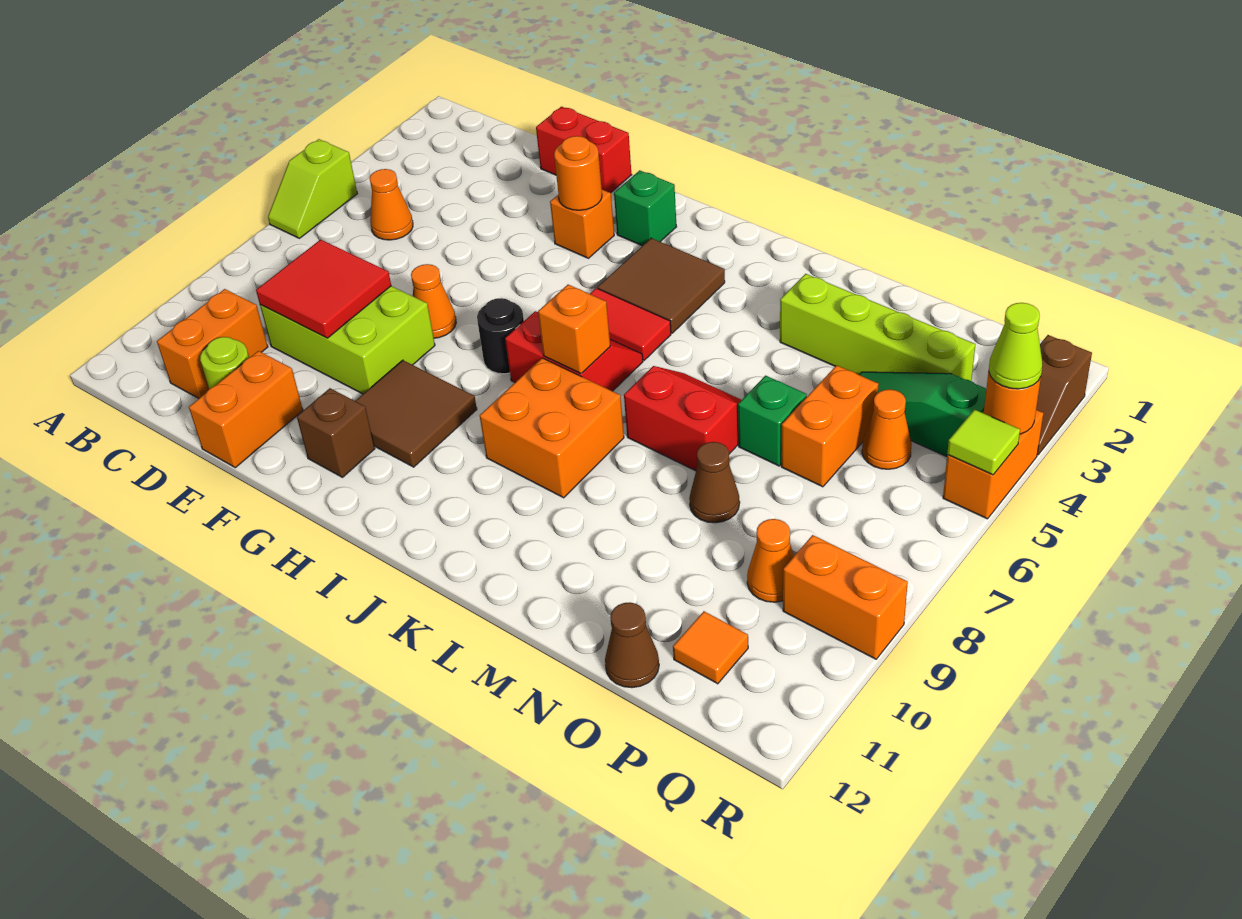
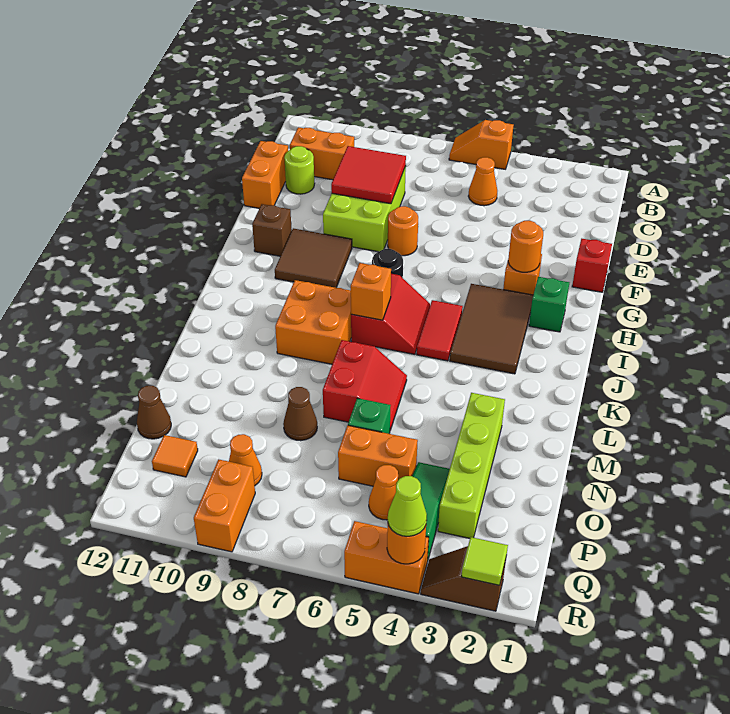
lime 1x2 slope [268,139,357,238] -> orange 1x2 slope [449,120,514,169]
red 1x2 brick [536,107,632,193] -> red 1x1 brick [572,239,612,292]
orange 1x2 brick [189,351,303,468] -> orange 1x2 brick turned to [242,141,288,208]
orange 1x1 cone [411,264,456,338] -> orange 1x1 round brick [388,206,418,256]
brown 2x2 tile [598,238,725,333] -> brown 2x3 tile [450,284,533,374]
lime 1x1 tile [947,410,1020,475] -> lime 1x1 tile moved to [462,537,508,585]

